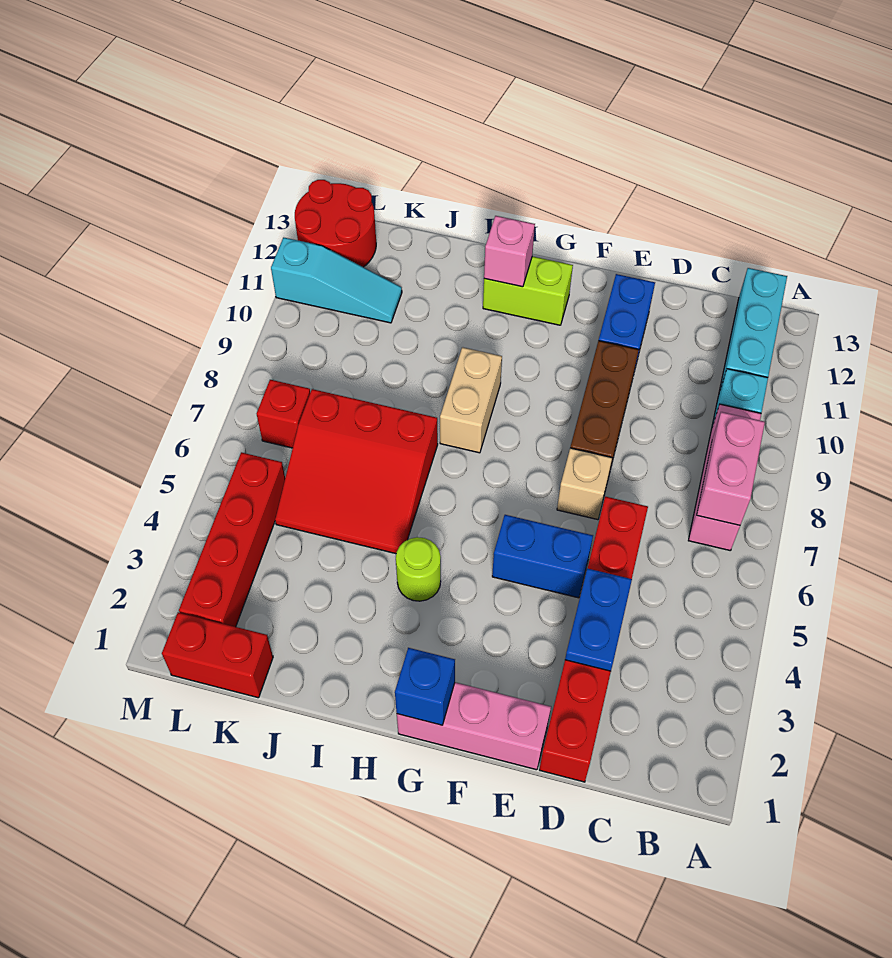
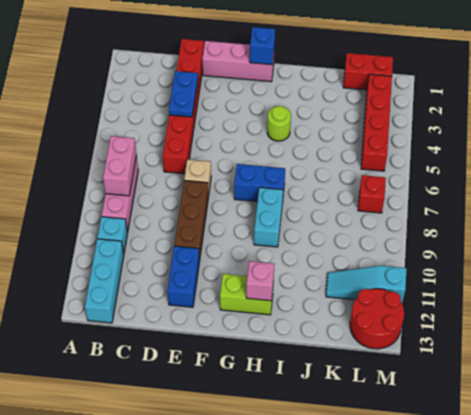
blue 1x2 brick [492,515,593,598] -> blue 1x2 brick moved to [234,164,285,202]
tan 1x2 brick [440,347,502,453] -> cyan 1x2 brick [254,187,283,247]
red 3x3 slope [275,389,438,554] -> none

